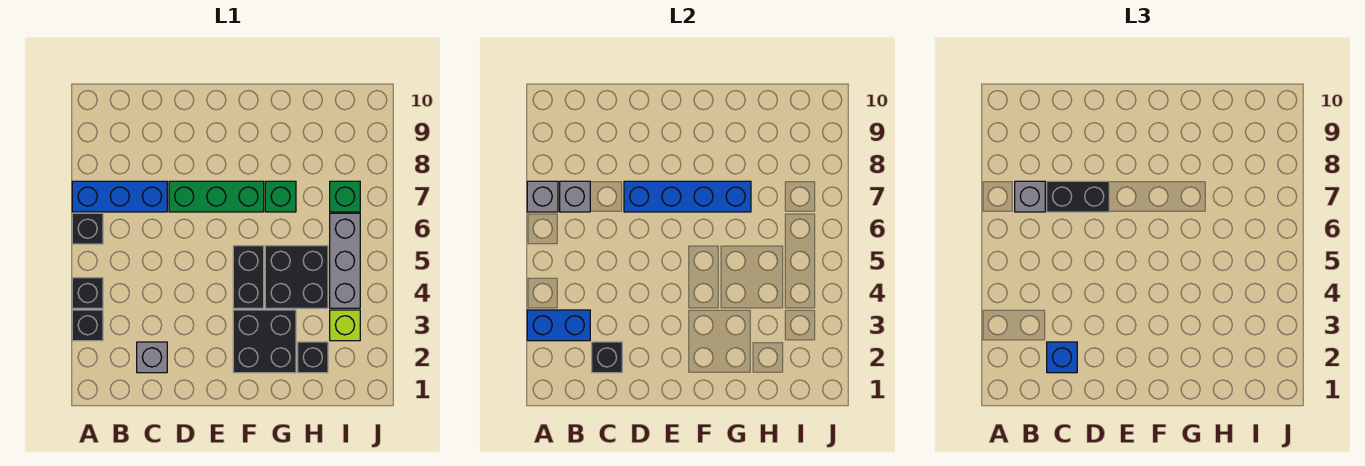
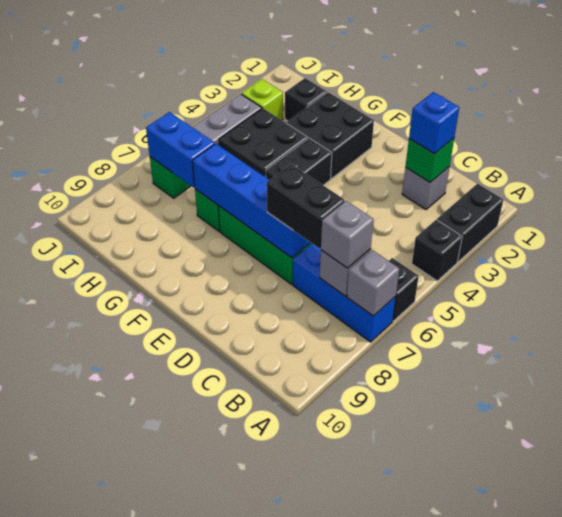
black 1x1 brick [72,310,103,341] -> black 1x2 brick [437,184,503,262]
blue 1x2 brick [527,310,590,341] -> blue 1x2 brick moved to [146,112,215,188]
black 1x1 brick [592,342,622,373] -> green 1x1 brick [406,138,454,182]

